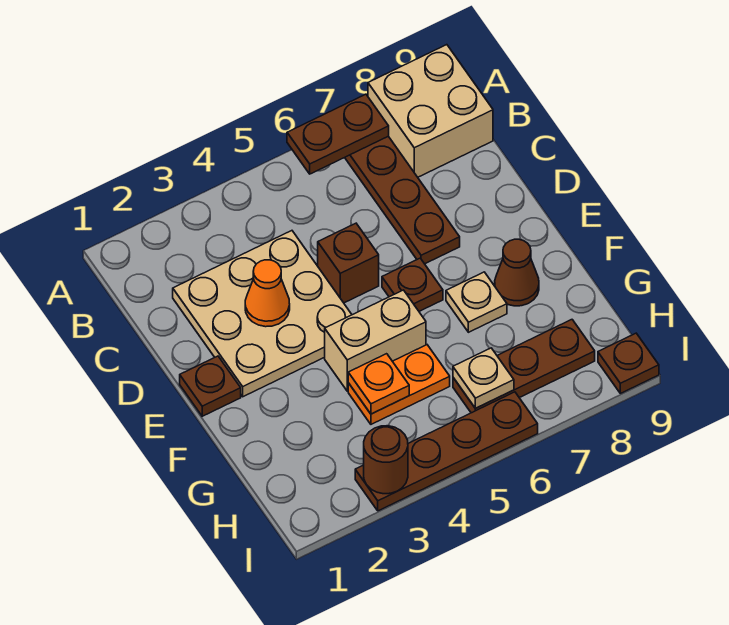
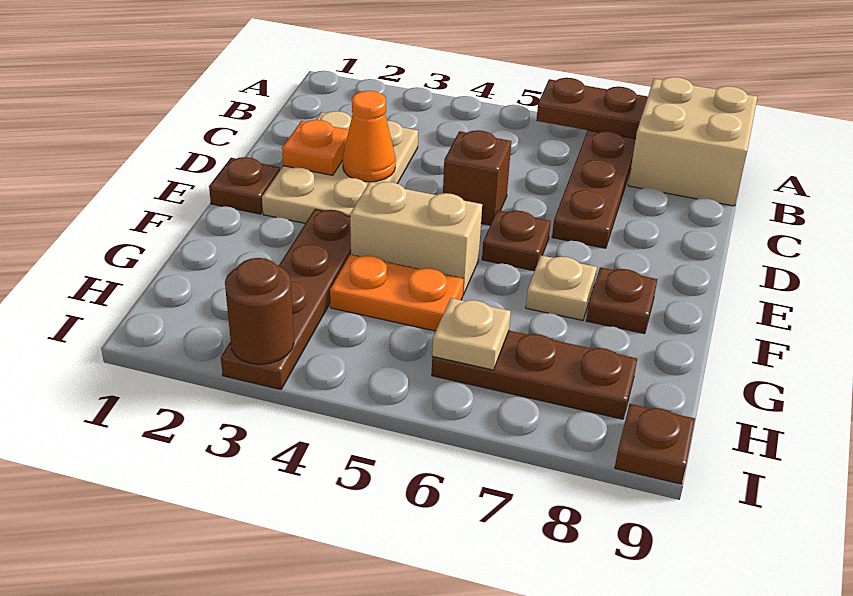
tan 3x3 plate [173,231,352,397] -> tan 2x3 plate [262,111,418,223]
brown 1x1 cone [495,239,539,306] -> brown 1x1 plate [586,267,657,334]
orange 1x1 plate [348,354,409,414] -> orange 1x1 plate moved to [282,120,349,175]
brown 1x4 plate [355,392,538,511] -> brown 1x4 plate turned to [221,209,351,389]

